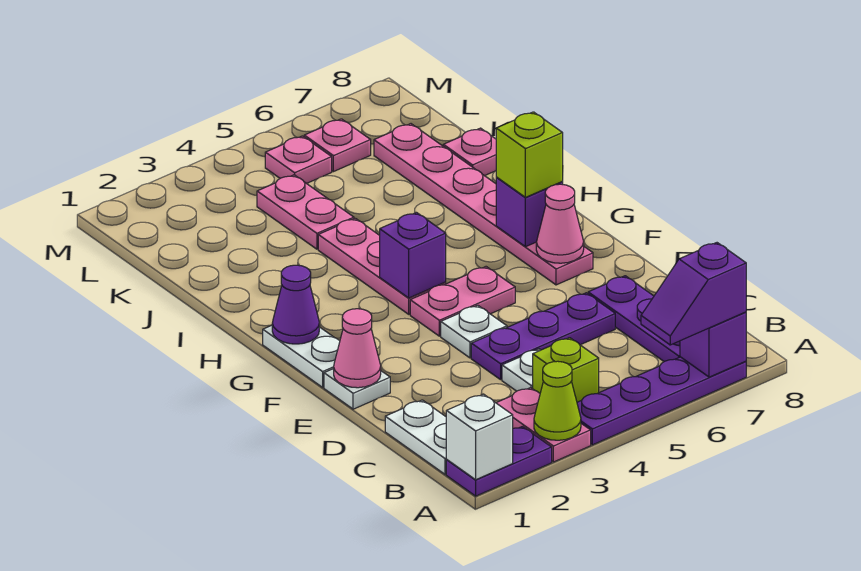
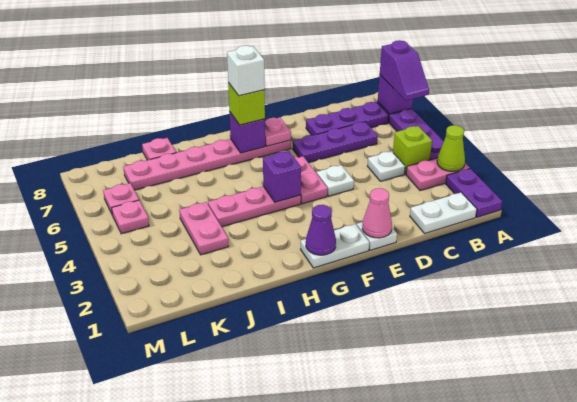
white 1x1 brick [446,394,513,480] -> white 1x1 brick moved to [227,46,265,96]
purple 1x3 plate [471,293,615,380] -> purple 1x3 plate turned to [293,122,378,163]
pink 1x1 cone [536,184,584,263] -> pink 1x1 plate [265,117,291,146]
pink 1x2 plate [257,175,354,249] -> pink 1x2 plate turned to [179,202,229,255]

